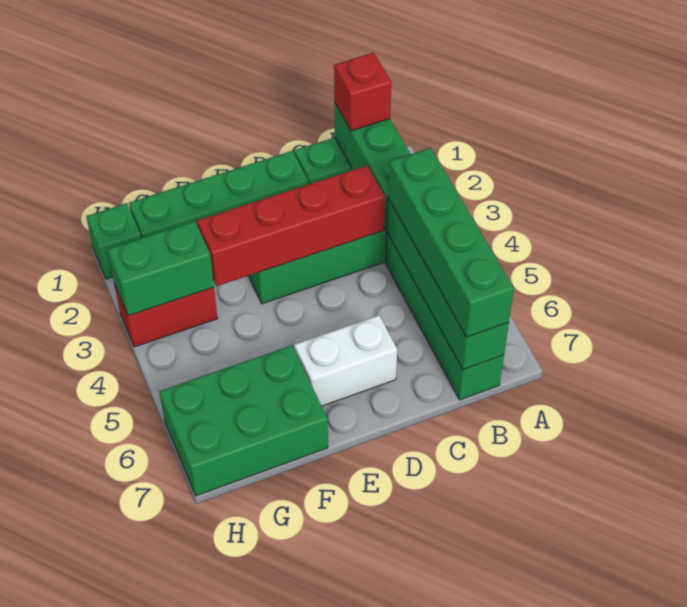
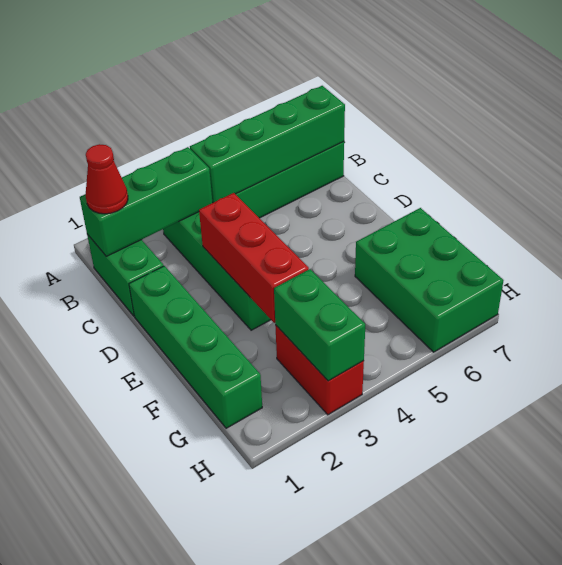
red 1x1 brick [334,53,391,131] -> red 1x1 cone [86,144,128,214]
green 1x4 brick [388,148,514,337] -> none
red 1x4 brick [197,166,385,286] -> red 1x3 brick [199,193,309,323]
white 1x2 brick [294,315,397,406] -> none
green 1x1 brick [86,203,141,279] -> none

